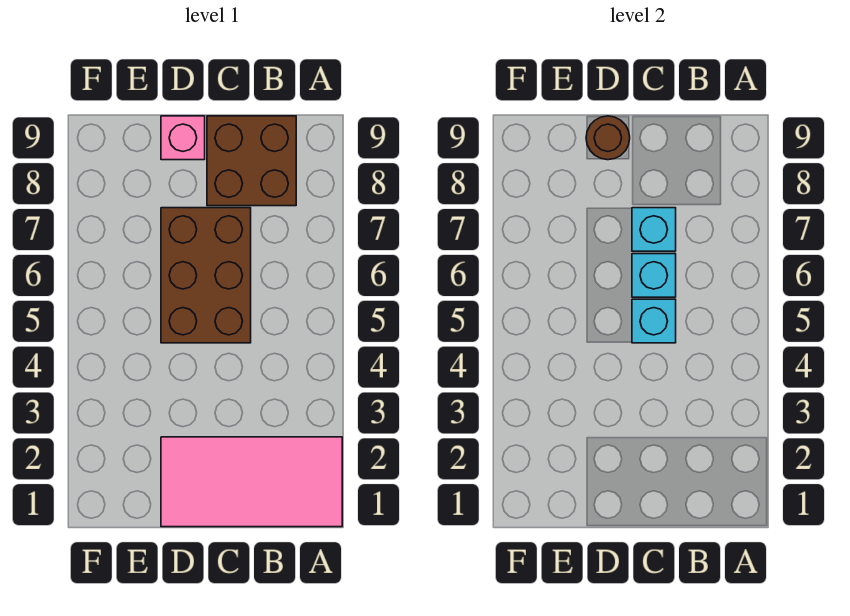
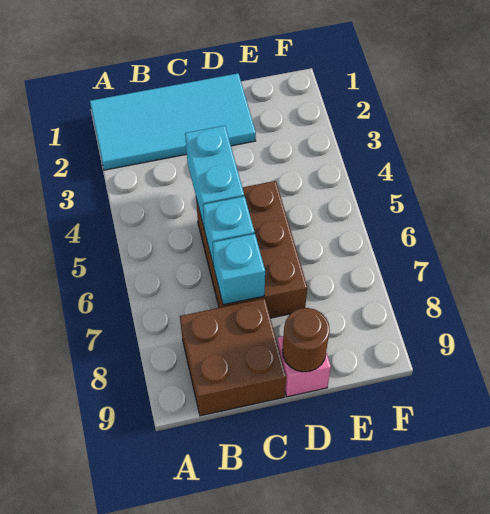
pink 2x4 tile [161,437,342,527] -> cyan 2x4 tile [90,73,256,170]
cyan 1x1 brick [632,299,676,343] -> cyan 1x2 brick [185,126,244,230]

